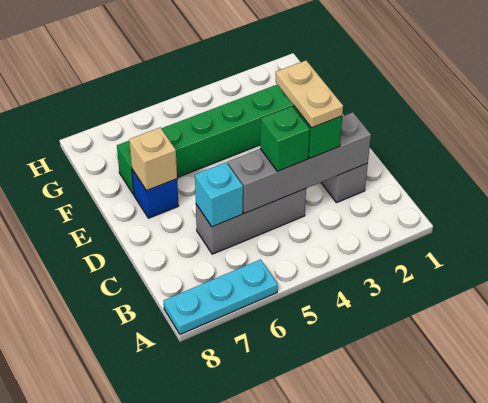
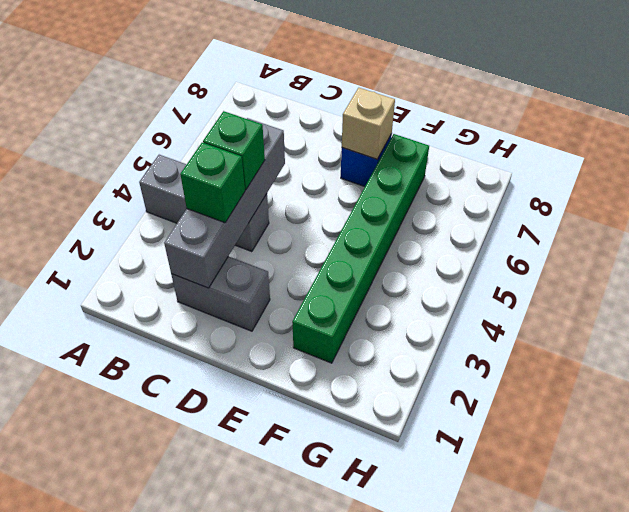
cyan 1x3 plate [164,259,278,335] -> none
tan 1x2 plate [276,60,343,128] -> none
grey 1x3 brick [196,189,306,254] -> grey 1x3 brick turned to [139,155,269,252]
cyan 1x1 brick [195,162,243,227] -> none

